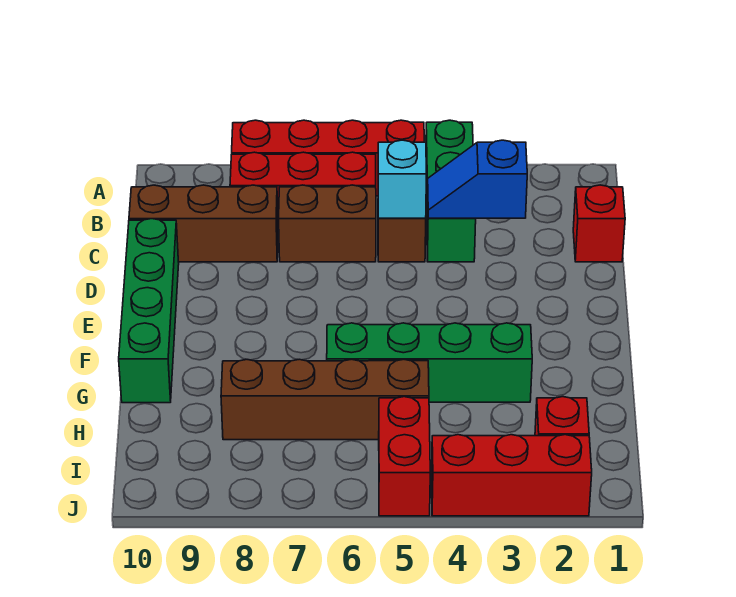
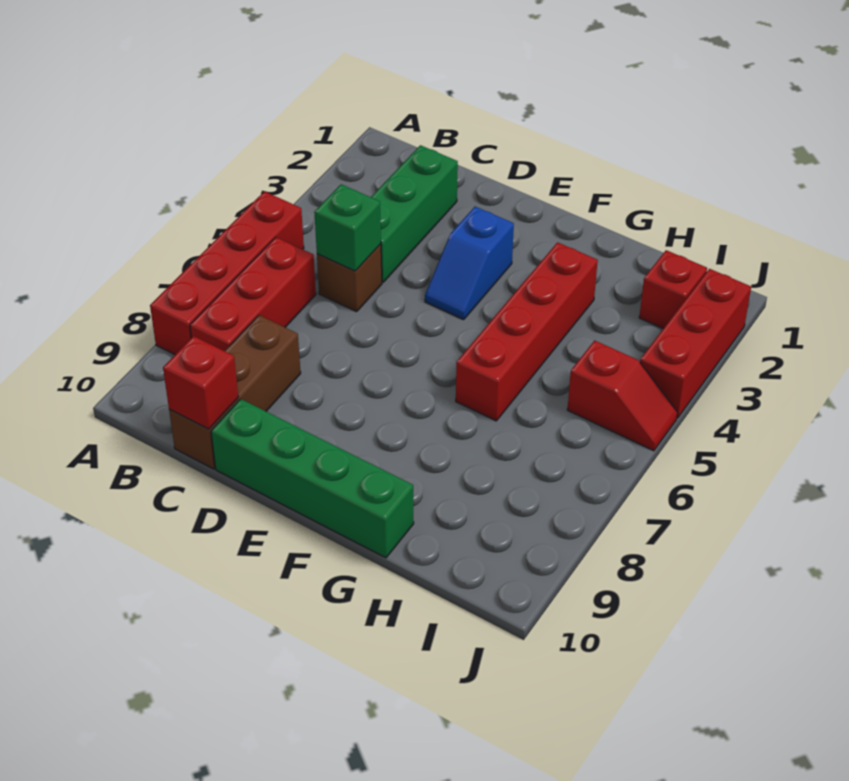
green 1x3 brick [426,120,476,262] -> green 1x3 brick turned to [371,145,458,283]
red 1x1 brick [573,185,625,262] -> red 1x1 brick moved to [163,336,238,429]
blue 1x2 slope [428,140,527,219] -> blue 1x2 slope moved to [425,207,514,320]
cyan 1x1 brick [378,140,426,218] -> green 1x1 brick [314,184,381,271]
brown 1x2 brick [279,185,376,262] -> none
green 1x4 brick [327,323,532,402] -> red 1x4 brick [456,242,598,421]
brown 1x4 brick [221,359,429,440] -> none
red 1x2 brick [379,397,430,516] -> red 1x2 slope [567,341,678,451]

